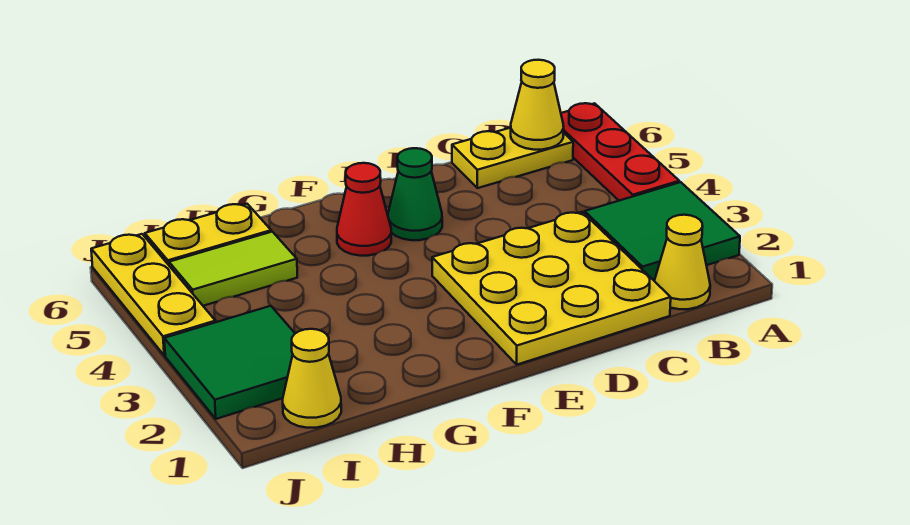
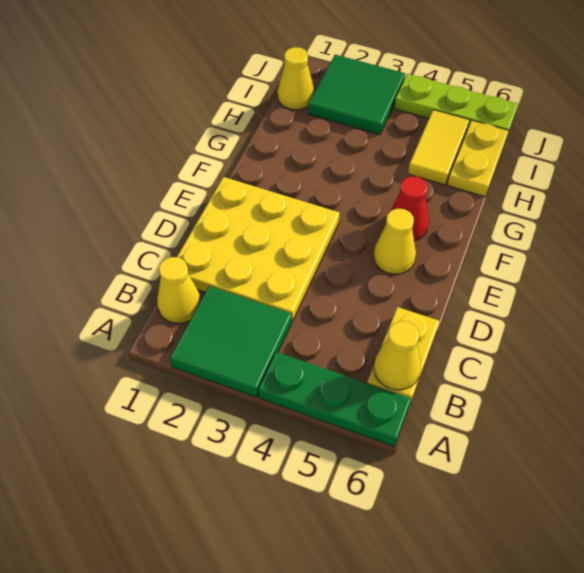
red 1x3 plate [561,103,679,201] -> green 1x3 plate [259,352,411,447]
green 1x1 cone [388,148,442,240] -> yellow 1x1 cone [374,209,416,274]
lime 1x2 tile [169,232,297,306] -> yellow 1x2 tile [408,110,469,185]
yellow 1x3 plate [91,234,215,355] -> lime 1x3 plate [394,74,518,136]

